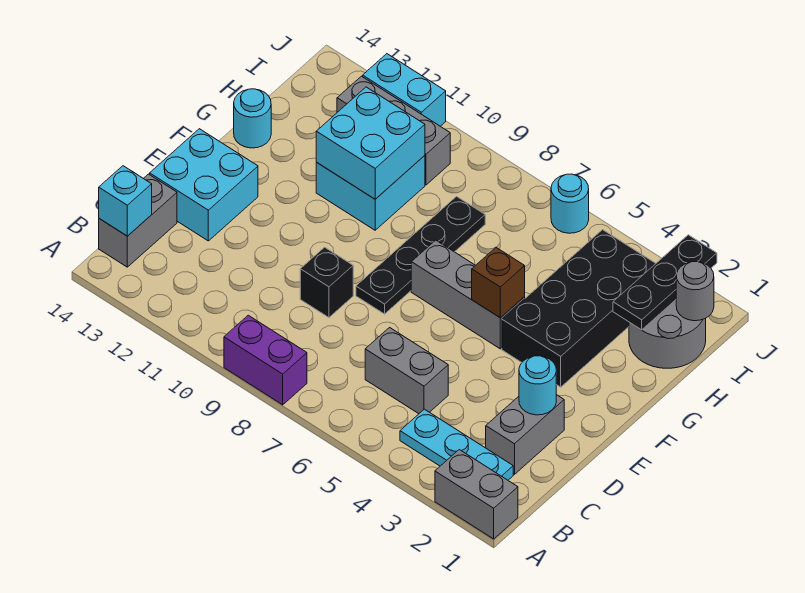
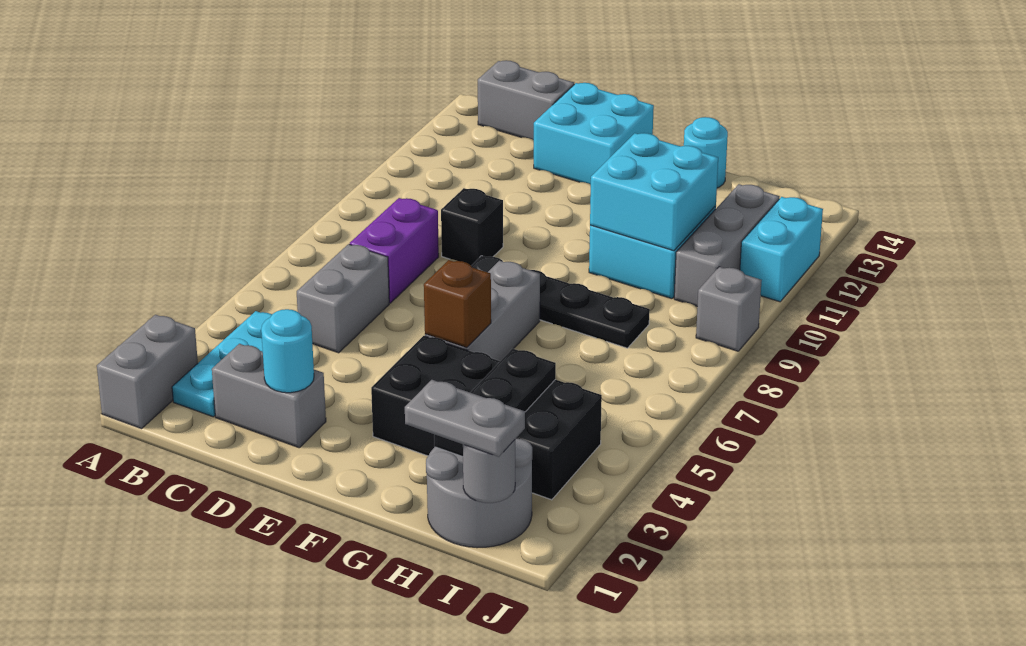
purple 1x2 brick [224,315,307,405] -> purple 1x2 brick moved to [350,198,439,303]
cyan 1x1 brick [99,166,152,236] -> none
none -> grey 1x2 plate [405,380,525,457]
black 1x3 plate [613,235,717,330] -> black 1x3 plate turned to [434,349,556,457]
cyan 1x1 round brick [551,174,589,233] -> none
none -> grey 1x1 brick [696,267,762,351]

